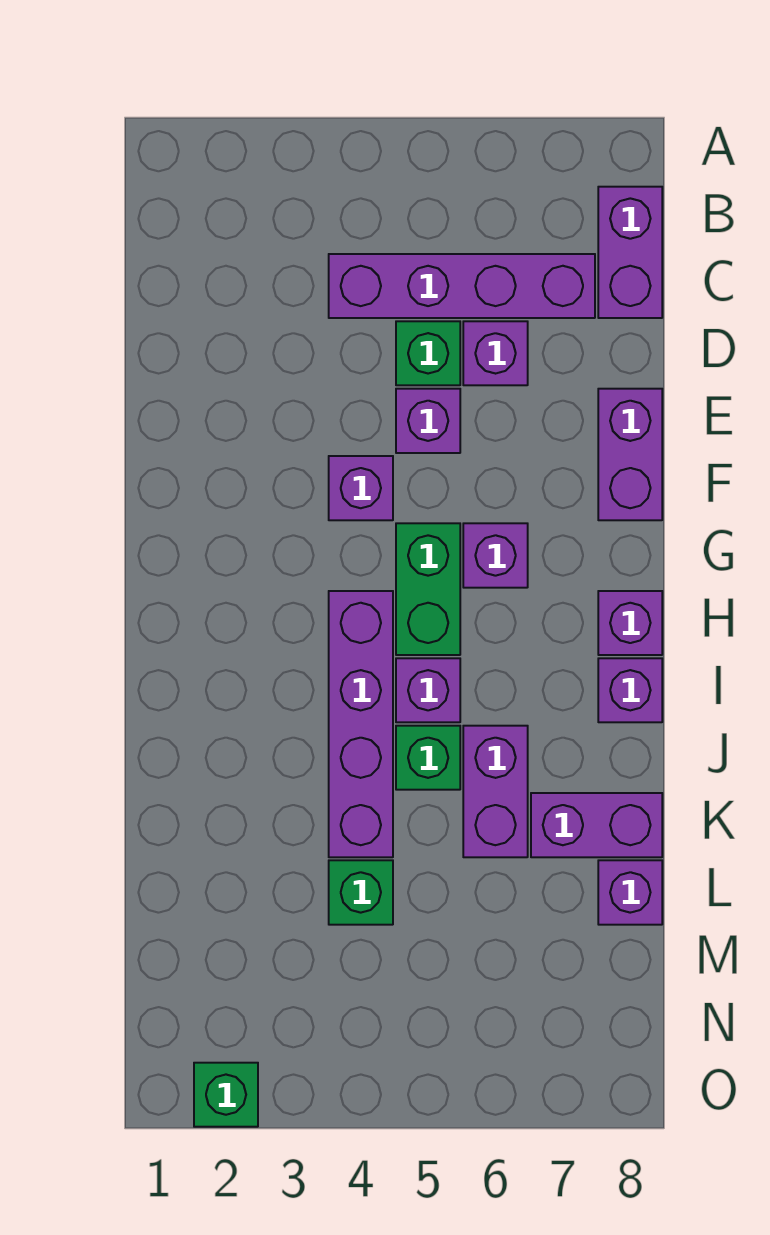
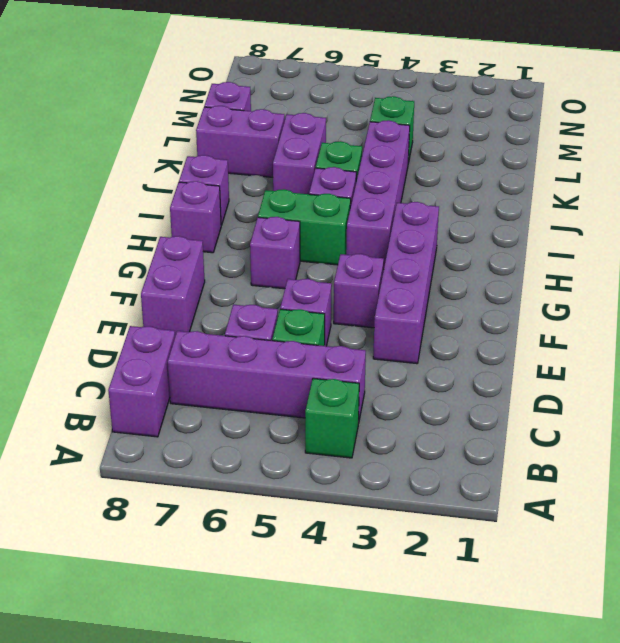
none -> purple 1x4 brick [373,202,439,364]
green 1x2 brick [396,523,460,655] -> green 1x2 brick turned to [258,189,351,265]
green 1x1 brick [194,1063,258,1127] -> green 1x1 brick moved to [305,378,359,458]

